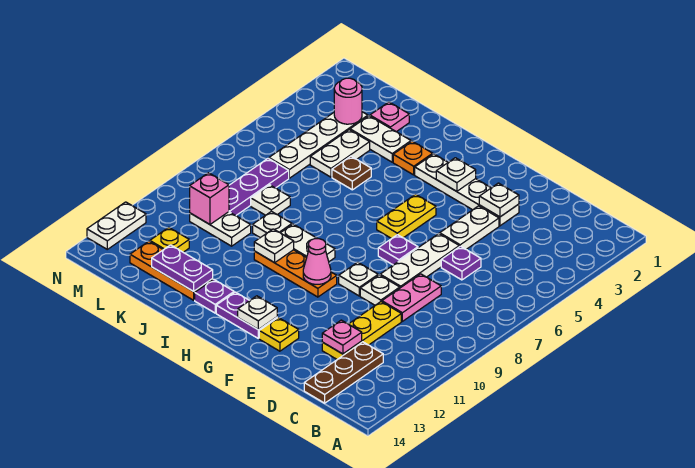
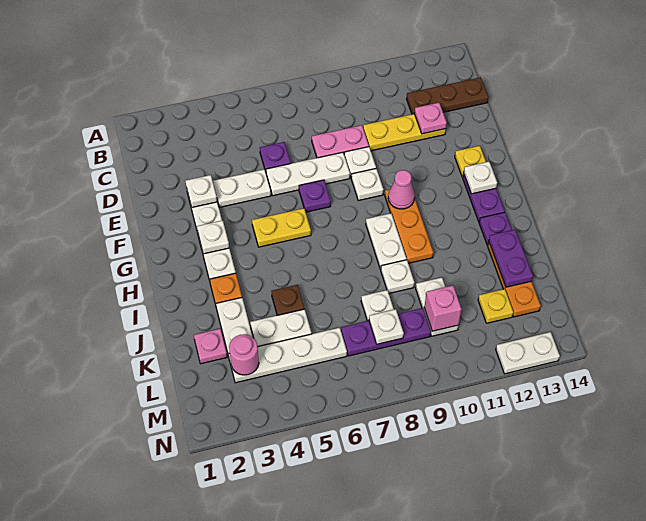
white 1x1 plate [254,229,294,263] -> white 1x1 plate moved to [369,309,404,344]

